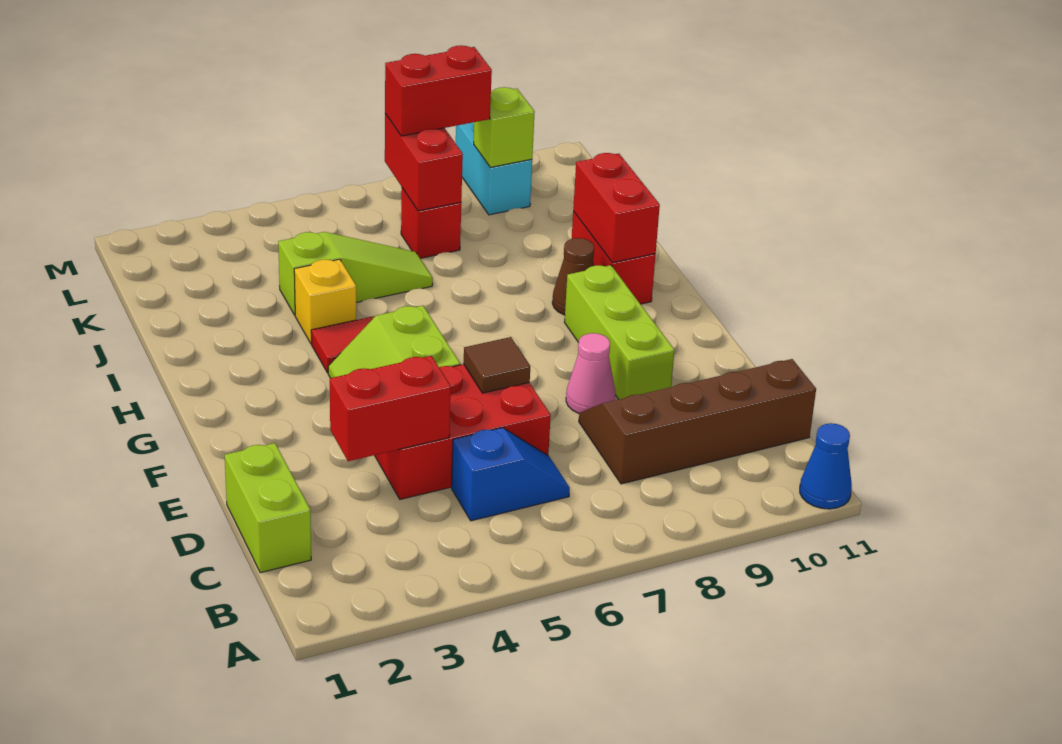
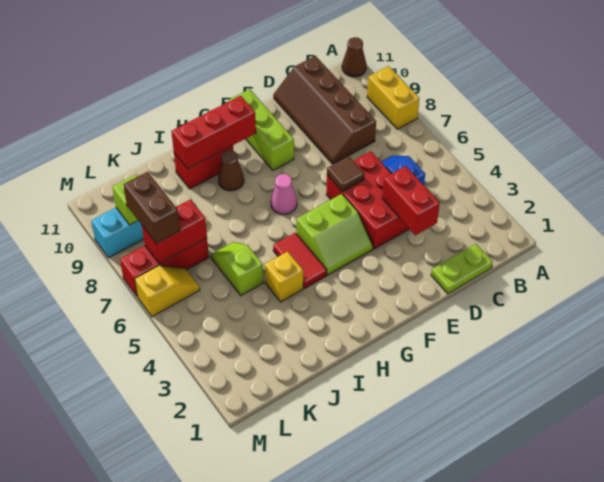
none -> yellow 1x2 brick [367,66,419,129]
blue 1x1 cone [800,423,852,509] -> brown 1x1 cone [342,37,367,77]
lime 1x2 brick [225,443,311,573] -> lime 1x2 plate [431,244,493,294]
pink 1x1 cone [566,333,615,413] -> pink 1x1 cone moved to [271,174,297,215]
lime 1x3 brick [564,265,674,399] -> lime 1x3 brick turned to [229,89,294,170]
red 1x2 brick [573,153,660,263] -> red 1x3 brick [171,96,256,169]
lime 1x3 slope [278,232,433,315] -> lime 1x2 slope [211,242,264,296]
red 1x1 brick [401,188,461,258] -> red 1x3 brick [120,238,209,296]
none -> yellow 1x2 slope [135,265,200,317]
red 1x2 brick [385,46,492,136] -> brown 1x2 brick [123,172,180,243]

